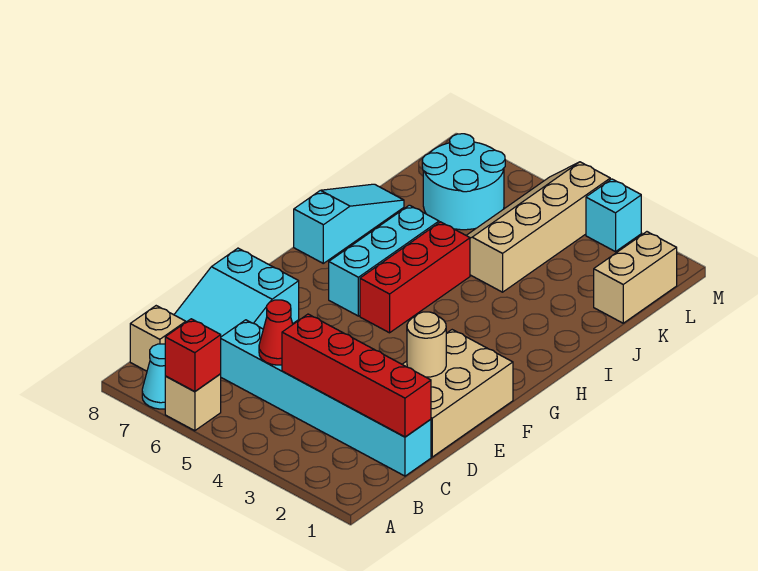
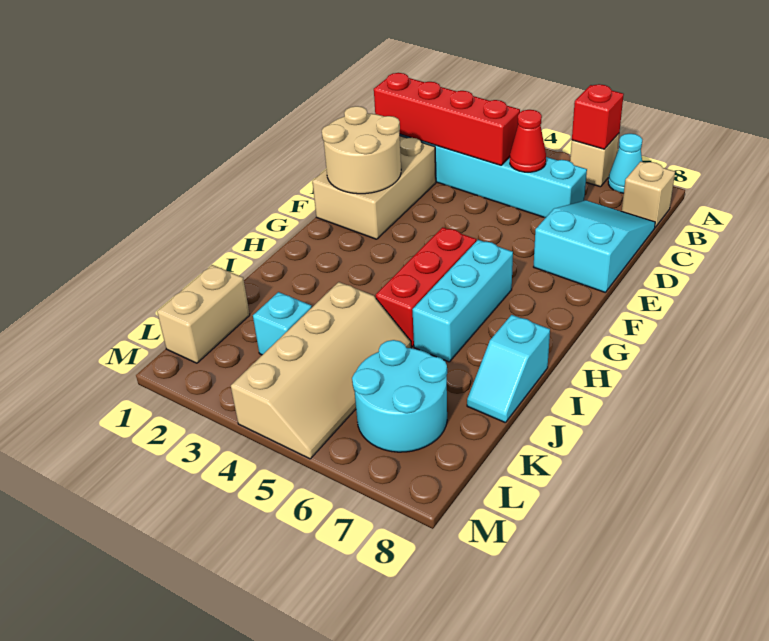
tan 1x1 round brick [407,312,446,377] -> tan 2x2 round brick [322,106,401,194]
cyan 1x3 slope [294,184,404,263] -> cyan 1x2 slope [467,315,550,423]
cyan 1x1 brick [586,179,641,252] -> cyan 1x1 brick moved to [253,292,312,355]

